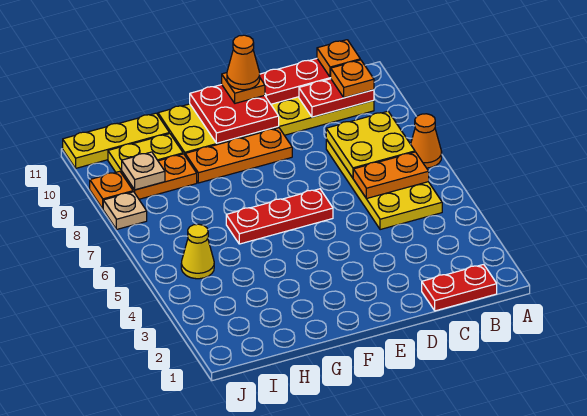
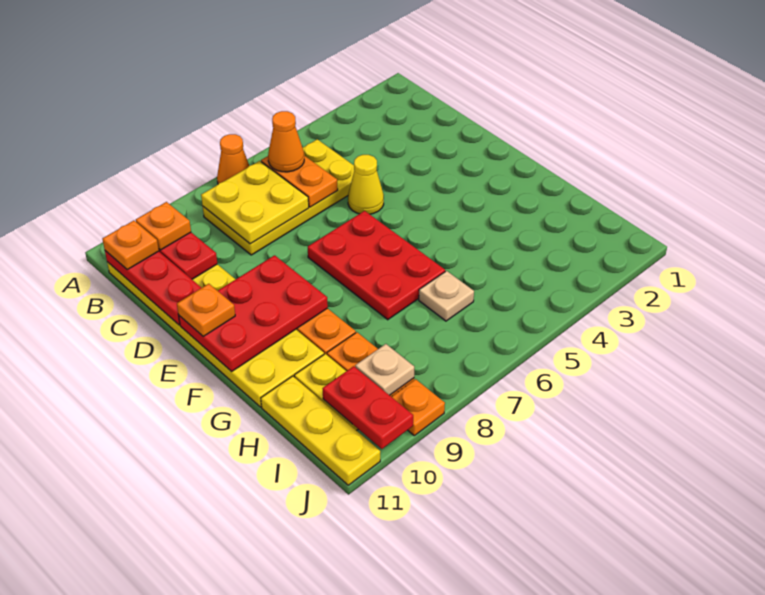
red 1x2 plate [422,264,497,311] -> red 1x2 plate moved to [322,366,413,449]
red 1x3 plate [226,189,333,244] -> red 2x3 plate [308,211,445,320]
red 2x2 plate [190,85,279,143] -> red 2x3 plate [179,255,328,372]
orange 1x1 cone [227,35,260,90] -> orange 1x1 cone moved to [268,111,305,172]
yellow 1x1 cone [181,224,214,279] -> yellow 1x1 cone moved to [348,155,384,214]
tan 1x1 plate [103,192,147,230] -> tan 1x1 plate moved to [419,271,474,321]

